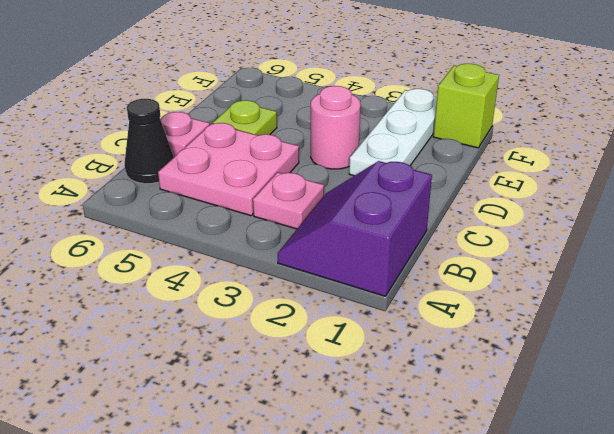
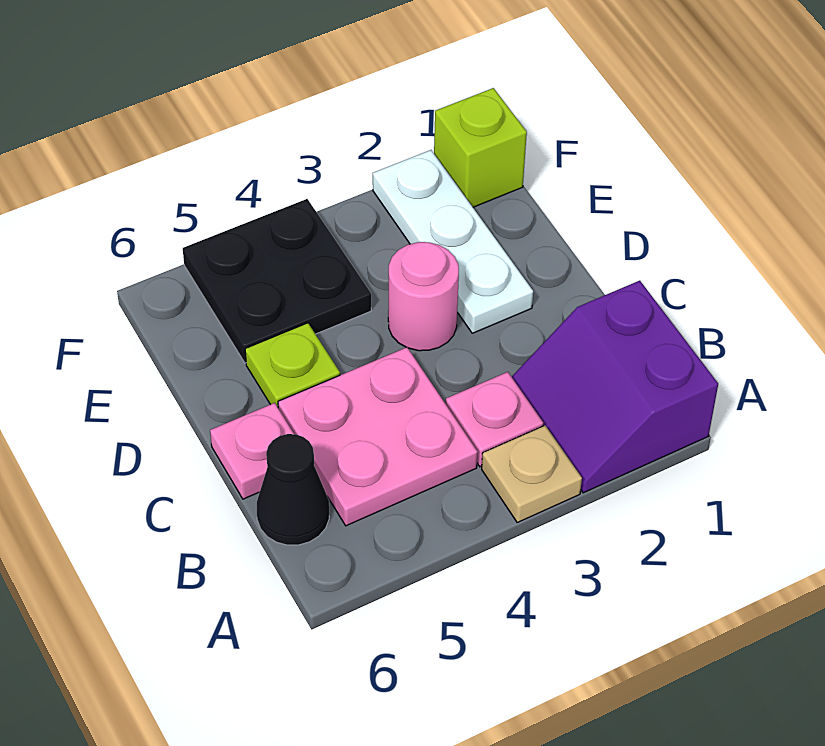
none -> tan 1x1 plate [482,426,582,522]
none -> black 2x2 plate [183,199,371,363]

